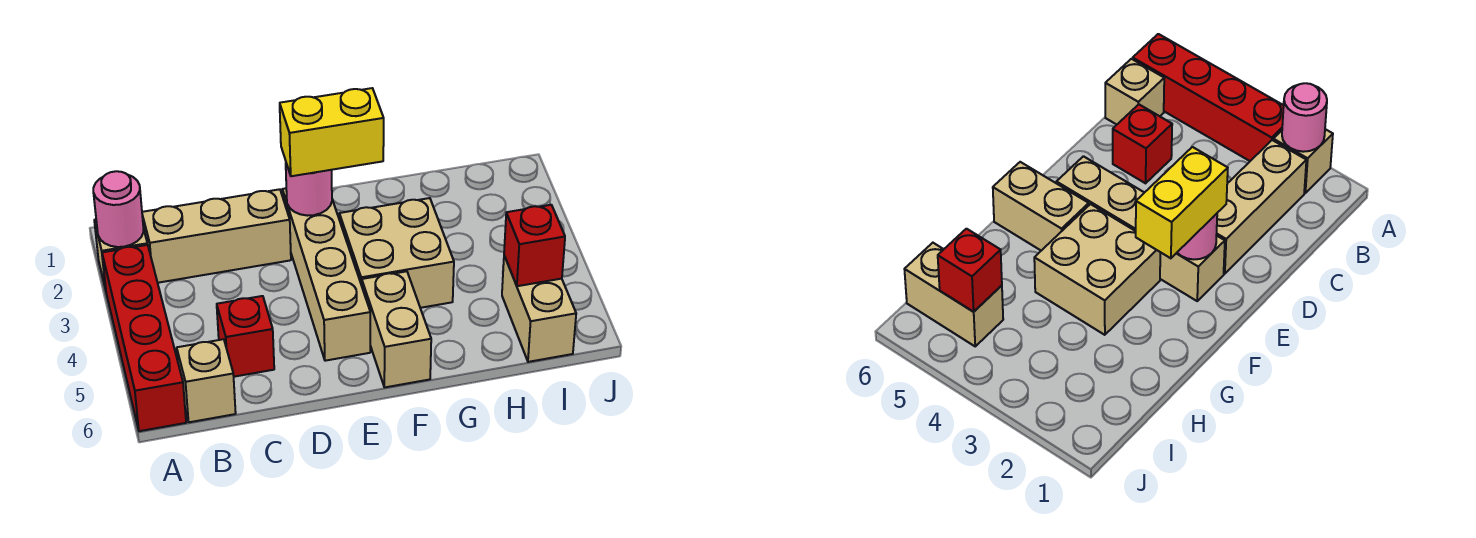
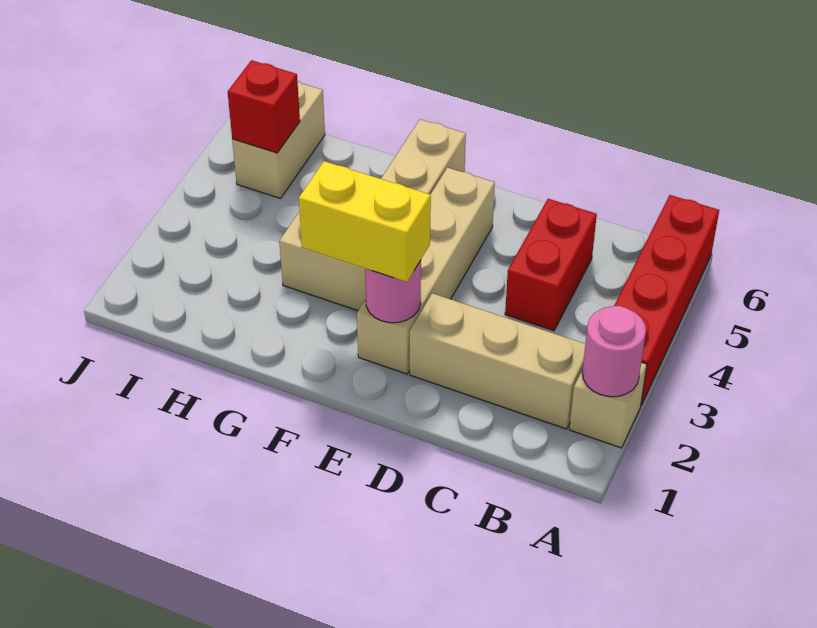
tan 1x1 brick [177,339,236,422] -> none
red 1x1 brick [217,296,274,377] -> red 1x2 brick [505,199,597,331]

